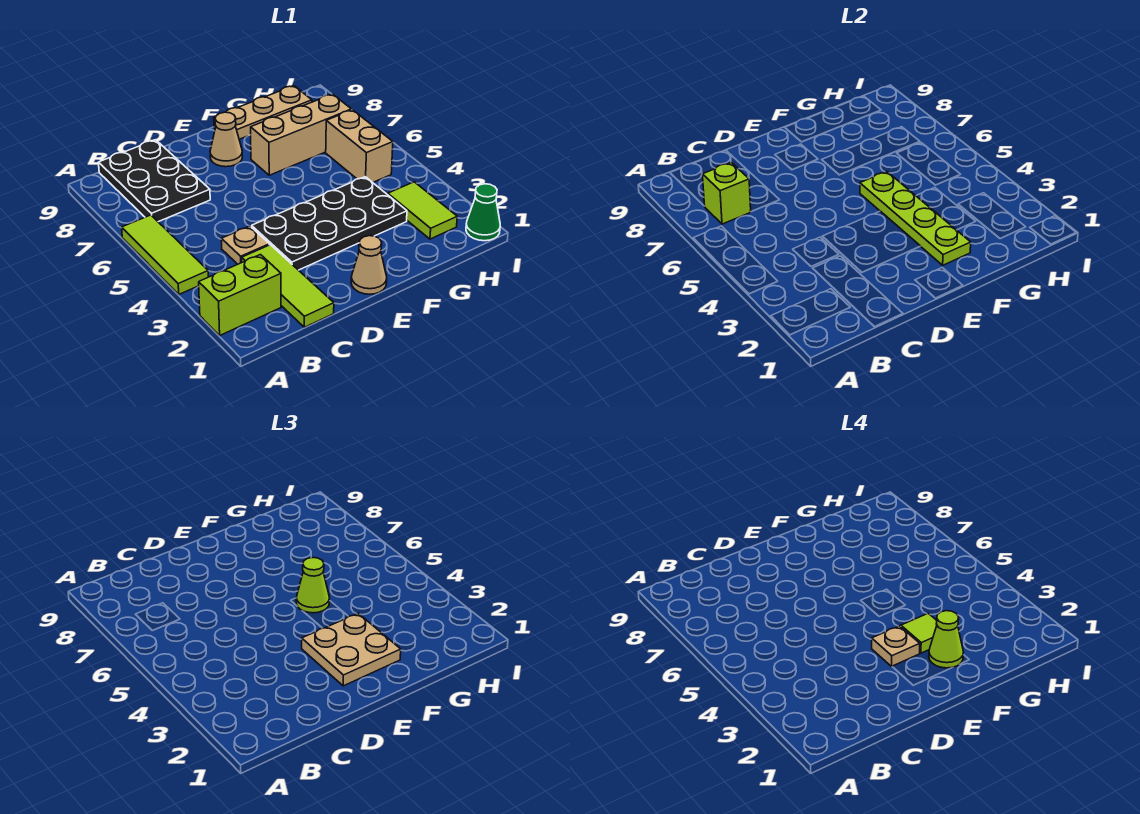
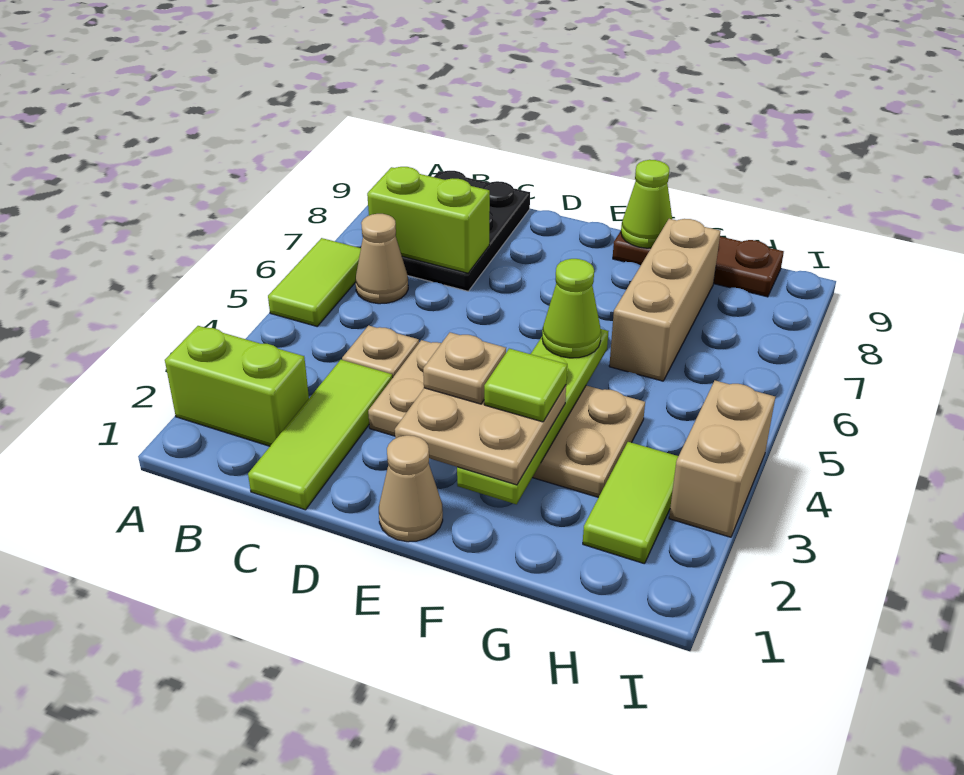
lime 1x3 tile [122,215,208,294] -> lime 1x2 tile [268,238,361,326]
lime 1x1 brick [702,163,751,224] -> lime 1x2 brick [367,167,490,273]
black 2x4 plate [252,177,407,270] -> tan 2x4 plate [368,340,645,497]
tan 1x1 cone [210,112,242,167] -> tan 1x1 cone moved to [356,214,408,304]
lime 1x1 cone [929,611,963,668] -> lime 1x1 cone moved to [621,160,672,248]
tan 1x3 brick [251,94,352,175] -> tan 1x3 brick turned to [609,219,721,381]
tan 1x3 plate [214,86,312,139] -> brown 1x3 plate [613,231,784,297]
tan 1x2 brick [326,110,393,182] -> tan 1x2 brick moved to [669,381,776,537]
green 1x1 cone [466,184,500,241] -> none

